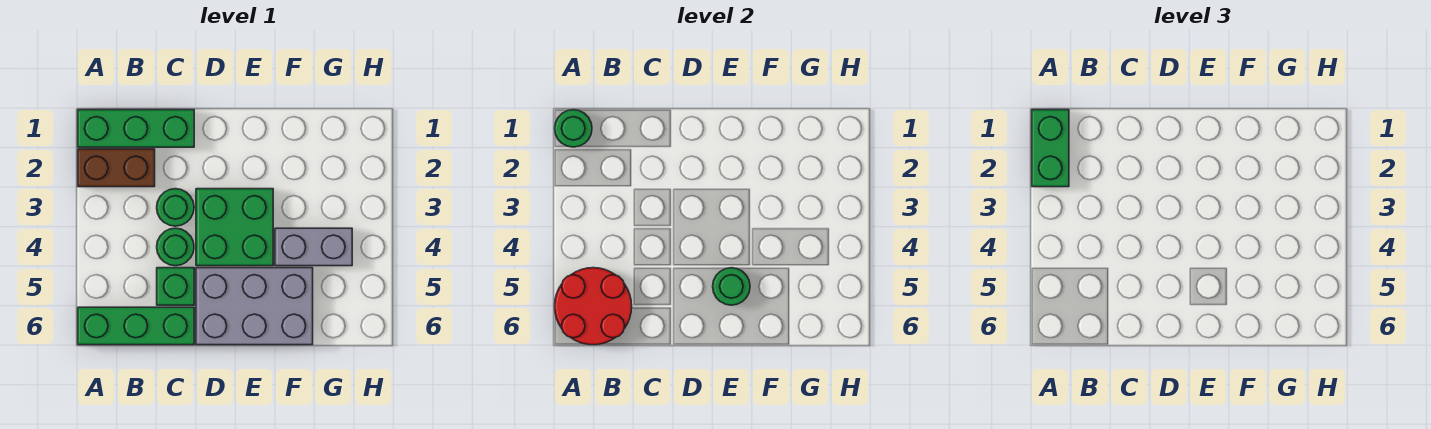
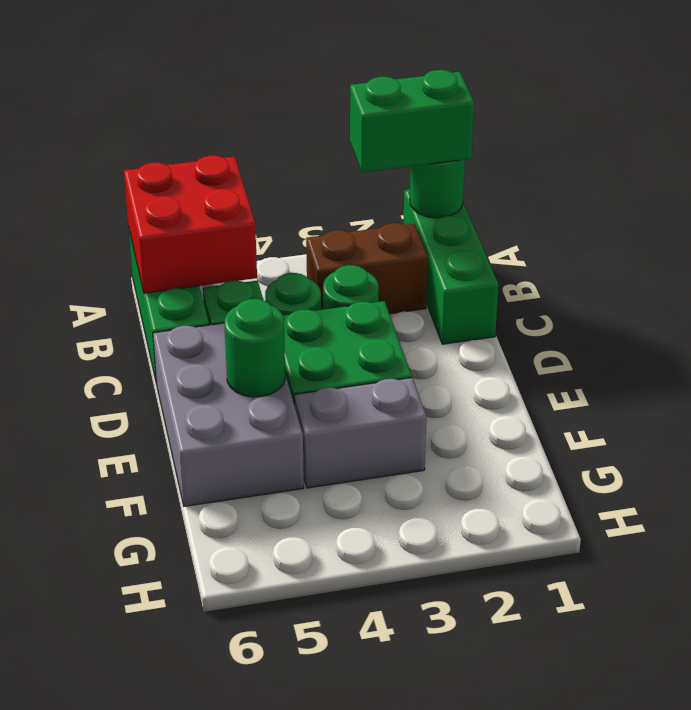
brown 1x2 brick [78,149,155,187] -> brown 1x2 brick turned to [306,223,428,314]
red 2x2 round brick [555,268,632,345] -> red 2x2 brick [124,155,257,293]
grey 1x2 brick [275,228,352,266] -> grey 1x2 brick turned to [294,378,426,488]

